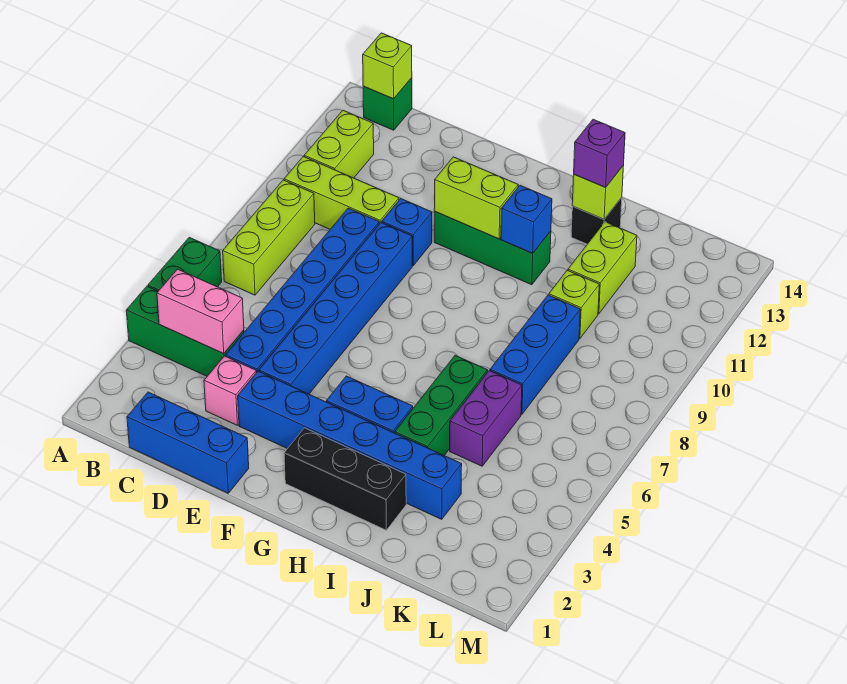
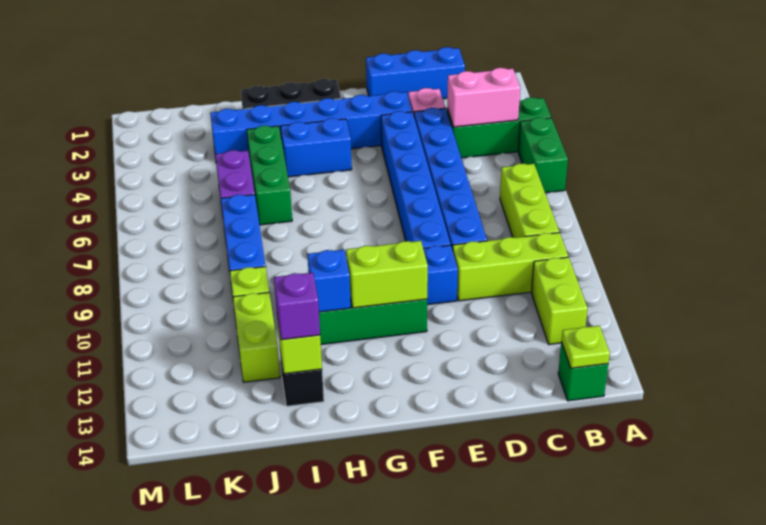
lime 1x1 brick [363,33,412,99] -> lime 1x1 plate [562,326,610,368]

